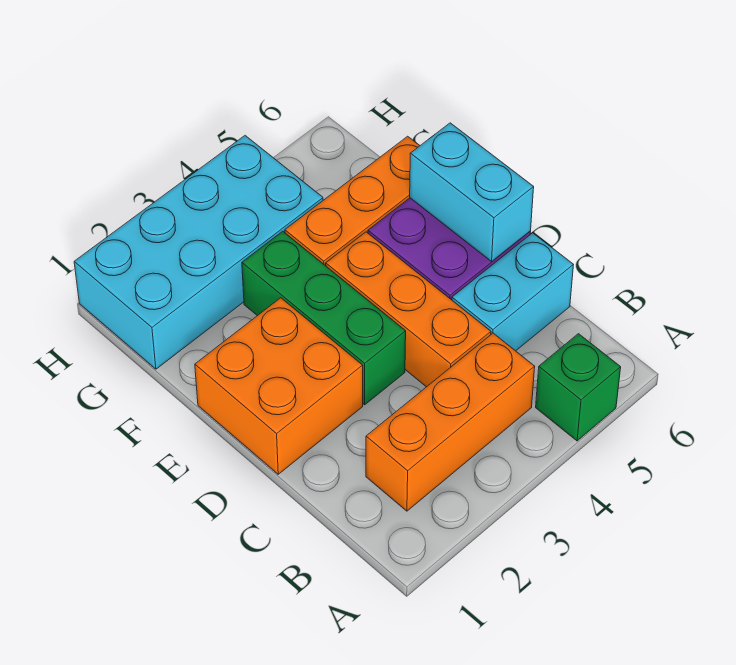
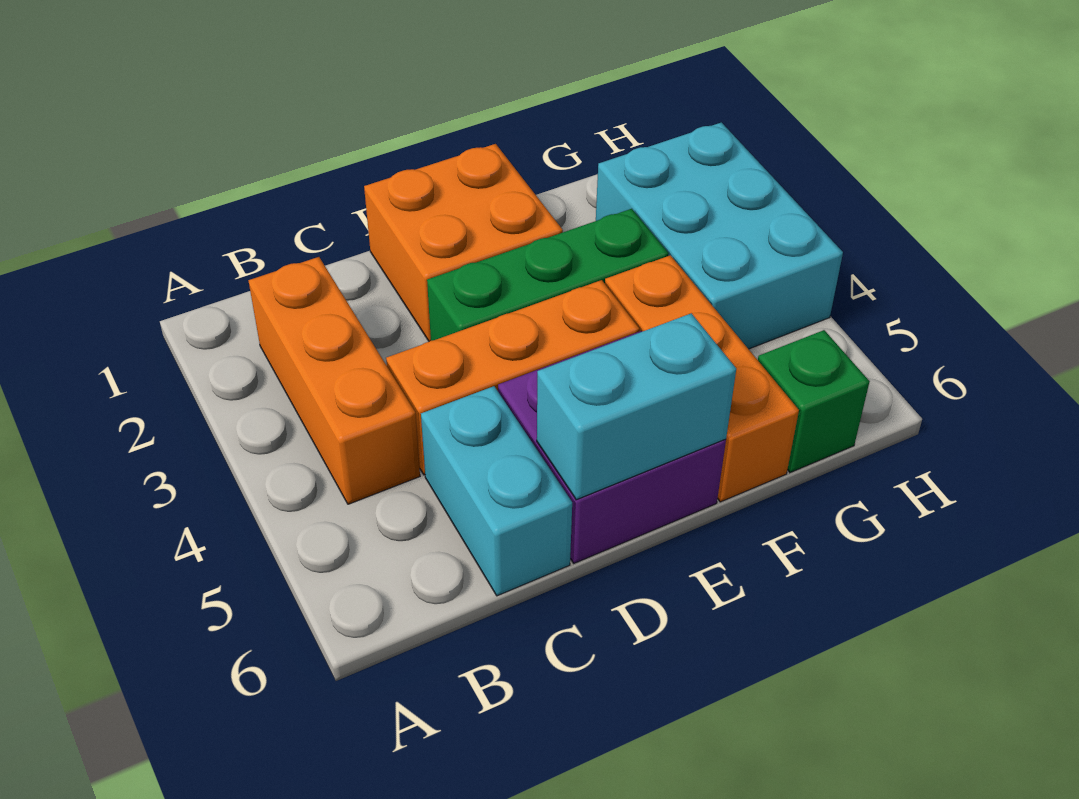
green 1x1 brick [536,334,621,441] -> green 1x1 brick moved to [758,330,870,473]
cyan 2x4 brick [74,136,323,369] -> cyan 2x3 brick [596,122,843,349]

